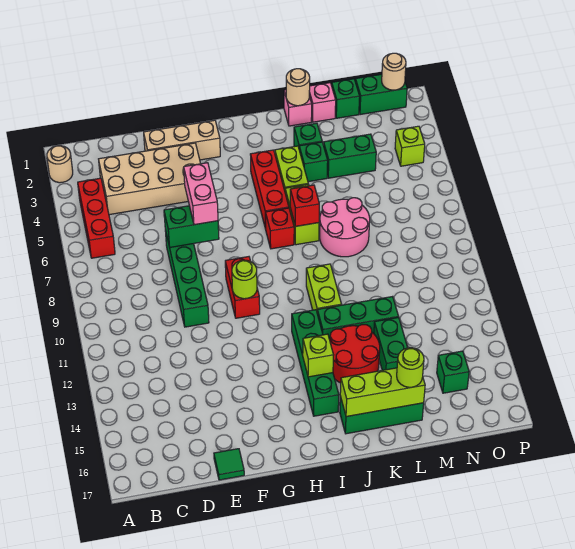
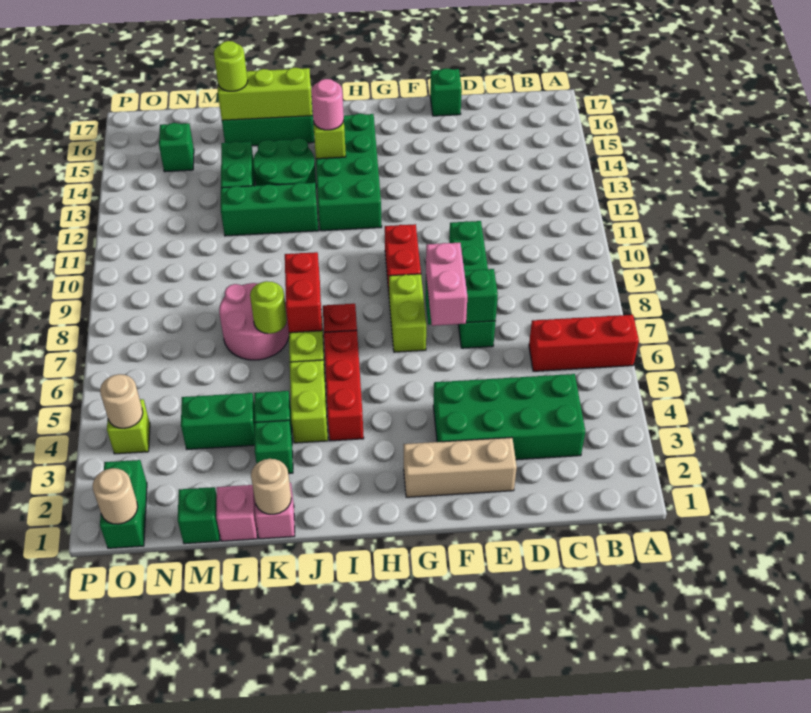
tan 1x1 round brick [47,146,73,183] -> tan 1x1 round brick moved to [100,374,143,428]
red 1x3 brick [78,178,115,258] -> red 1x3 brick turned to [529,315,639,371]
tan 2x4 brick [99,143,201,215] -> green 2x4 brick [433,374,585,460]
green 1x1 tile [214,449,244,480] -> green 1x1 brick [430,68,462,116]
lime 1x1 round brick [232,260,257,299] -> lime 1x1 round brick moved to [250,281,287,334]
green 1x4 brick [292,310,339,416] -> green 2x4 brick [316,114,382,231]
none -> pink 1x1 round brick [311,79,344,130]
red 1x1 brick [290,185,319,226] -> red 1x2 brick [285,252,322,333]
lime 1x2 brick [306,264,342,311] -> lime 1x2 brick moved to [389,274,426,352]
red 2x2 round brick [330,325,380,383] -> green 2x2 round brick [253,138,316,186]
green 1x2 brick [355,74,407,115] -> green 1x2 brick turned to [100,460,147,548]

